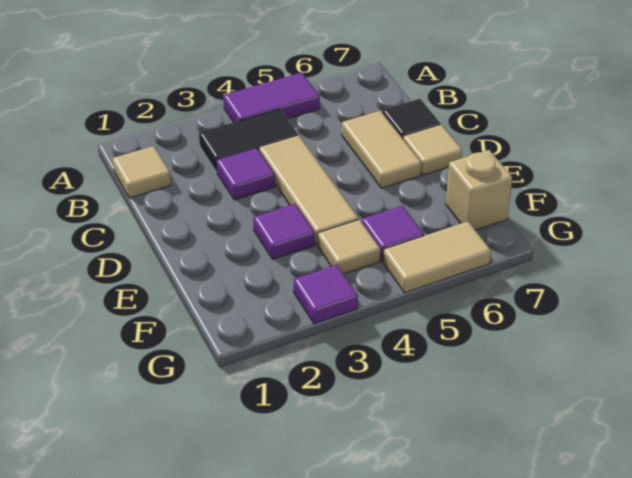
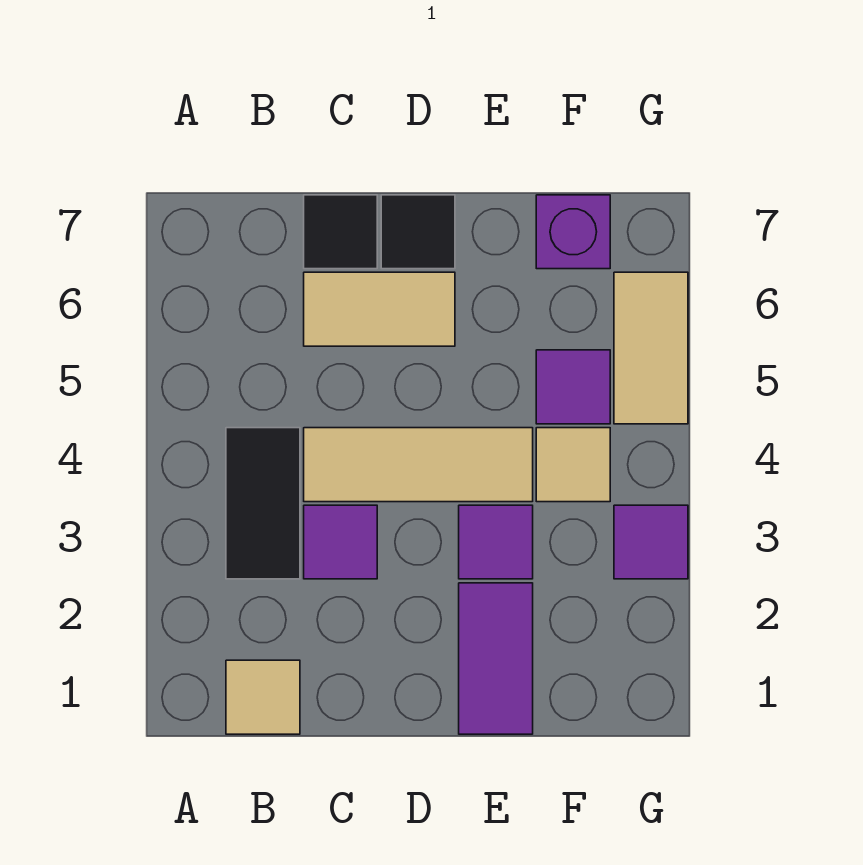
purple 1x2 tile [223,73,320,122] -> purple 1x2 tile moved to [459,583,533,734]
tan 1x1 tile [403,124,462,175] -> black 1x1 tile [381,195,455,269]
tan 1x1 brick [446,150,512,230] -> purple 1x1 brick [536,195,610,269]

